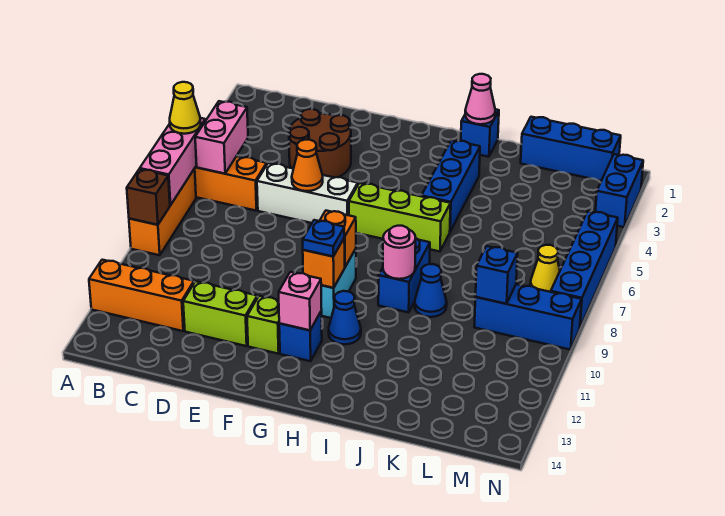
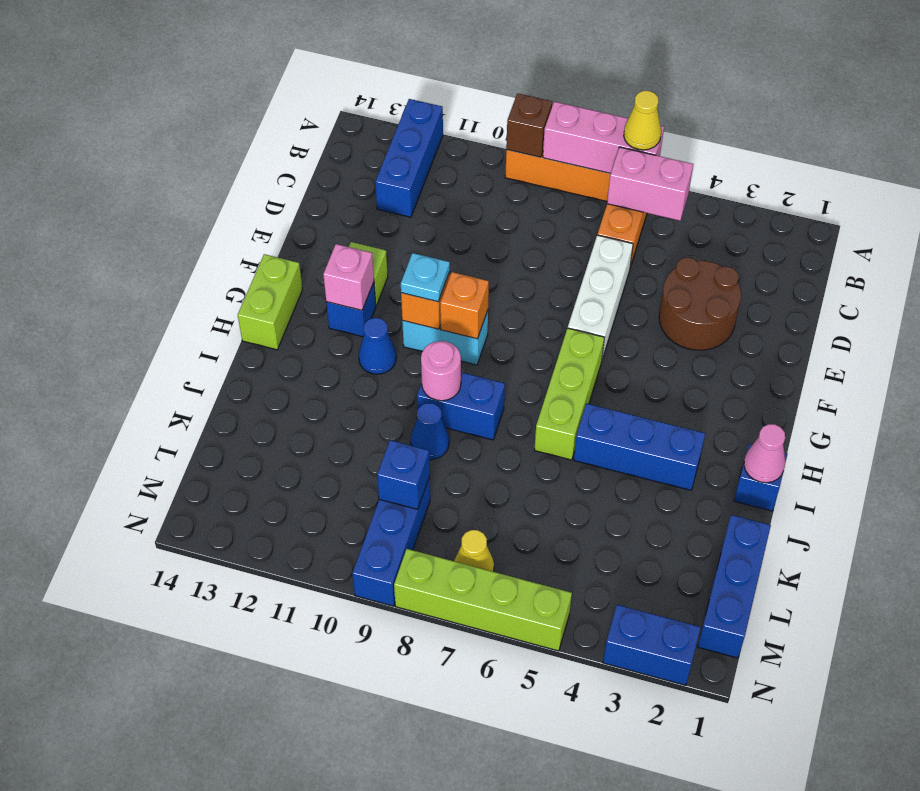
orange 1x3 brick [89,260,194,331] -> blue 1x3 brick [375,99,443,217]
lime 1x2 brick [183,281,257,346] -> lime 1x2 brick moved to [238,254,303,350]
orange 1x1 cone [292,140,323,191] -> none
blue 1x1 plate [303,220,344,256] -> cyan 1x1 plate [401,253,450,302]
blue 1x4 brick [551,211,618,327] -> lime 1x4 brick [394,549,572,651]

